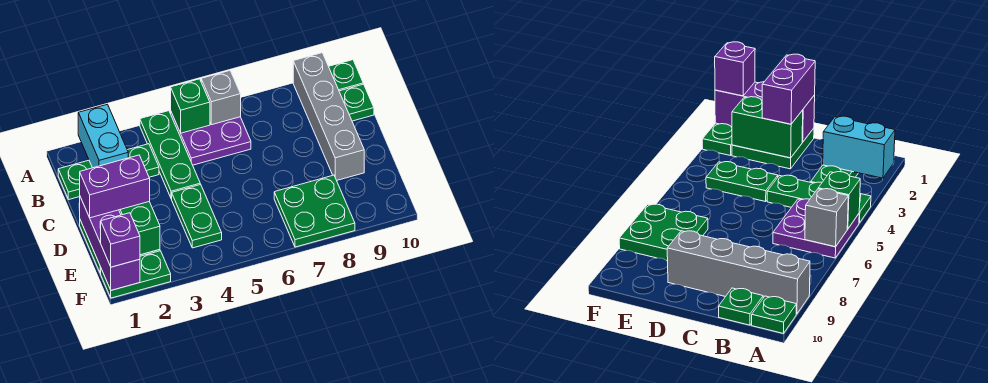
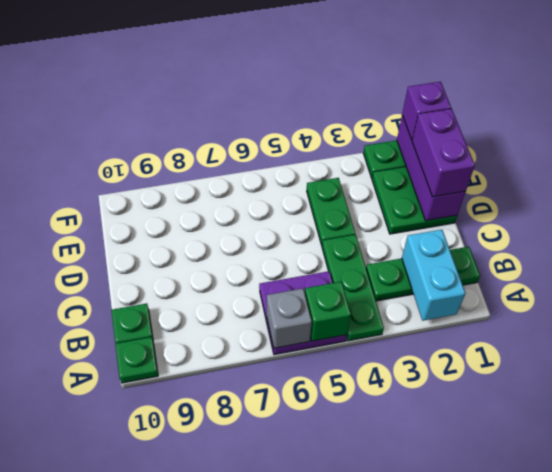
grey 1x4 brick [293,53,364,180] -> none
purple 1x2 brick [80,155,150,218] -> purple 1x2 brick turned to [412,109,475,197]
green 1x2 brick [119,202,160,255] -> none
green 2x2 plate [274,175,355,247] -> none

